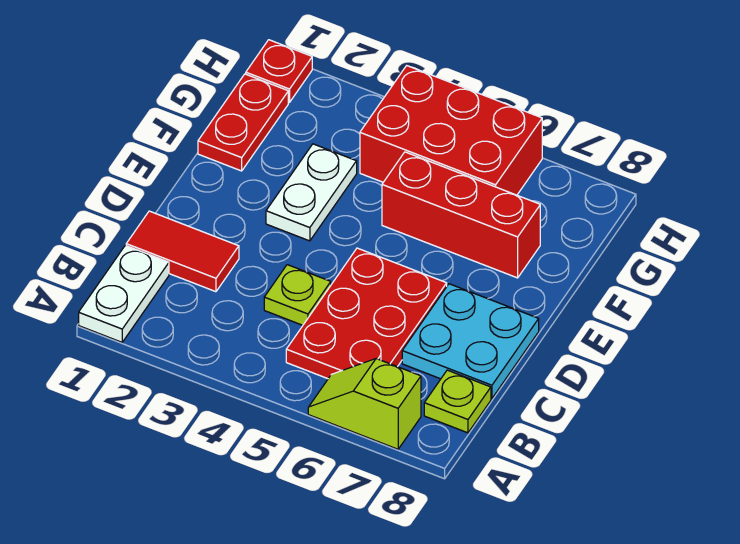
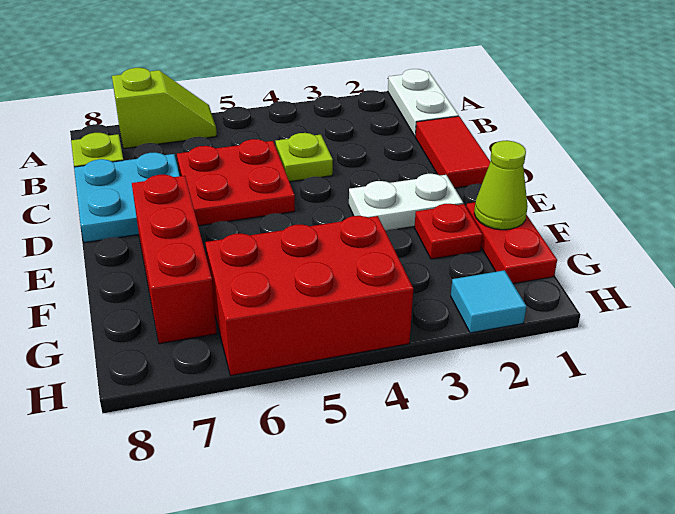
red 2x3 plate [286,248,447,379] -> red 2x2 plate [177,139,295,226]
red 1x2 tile [126,211,239,292] -> red 1x2 tile turned to [415,116,491,188]
white 1x2 plate [266,144,357,241] -> white 1x2 plate turned to [349,174,463,231]
none -> lime 1x1 cone [474,141,528,230]
red 1x3 brick [382,152,540,278] -> red 1x3 brick turned to [132,175,217,344]
red 1x1 plate [246,40,312,102] -> red 1x1 plate moved to [414,204,483,259]
none -> cyan 1x1 tile [451,270,526,333]

